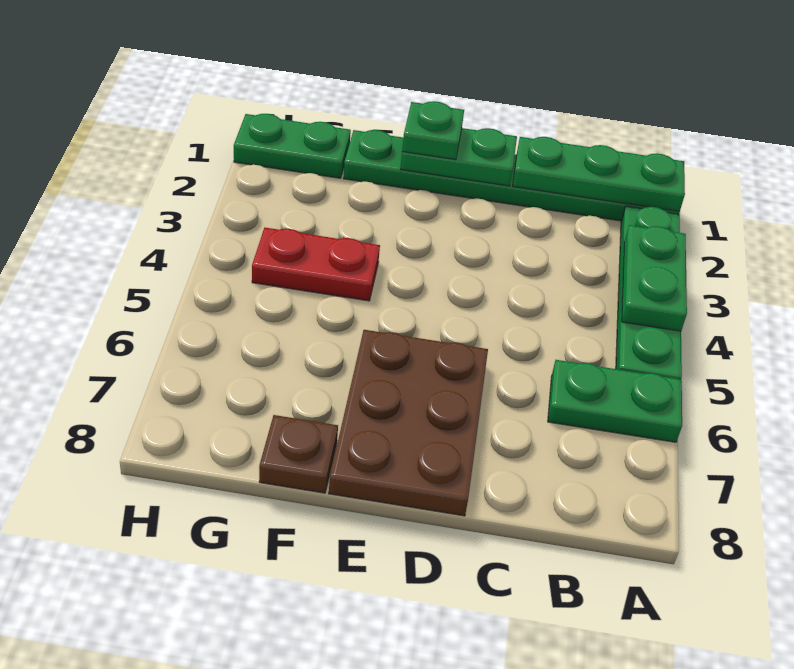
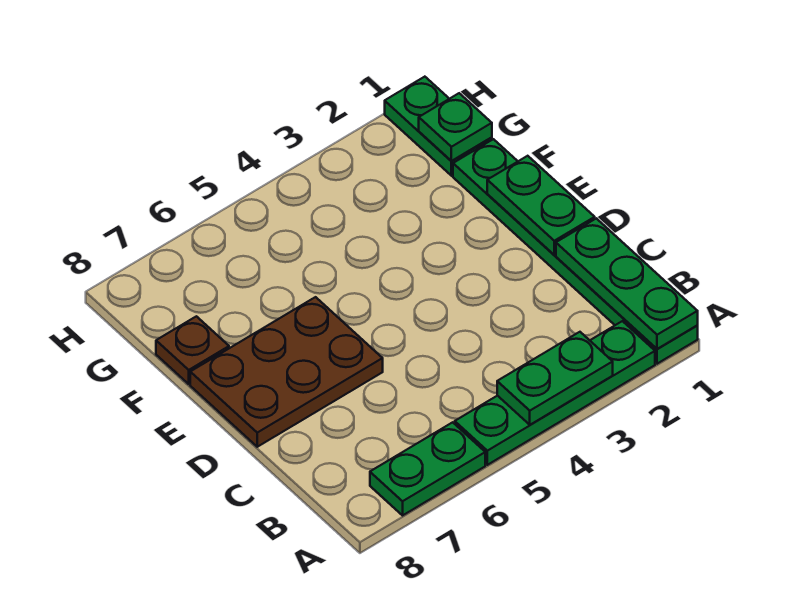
green 1x2 plate [548,360,682,442] -> green 1x2 plate turned to [370,422,485,515]
green 1x1 plate [402,101,464,160] -> green 1x1 plate moved to [419,93,492,161]
red 1x2 plate [252,228,380,301] -> none

